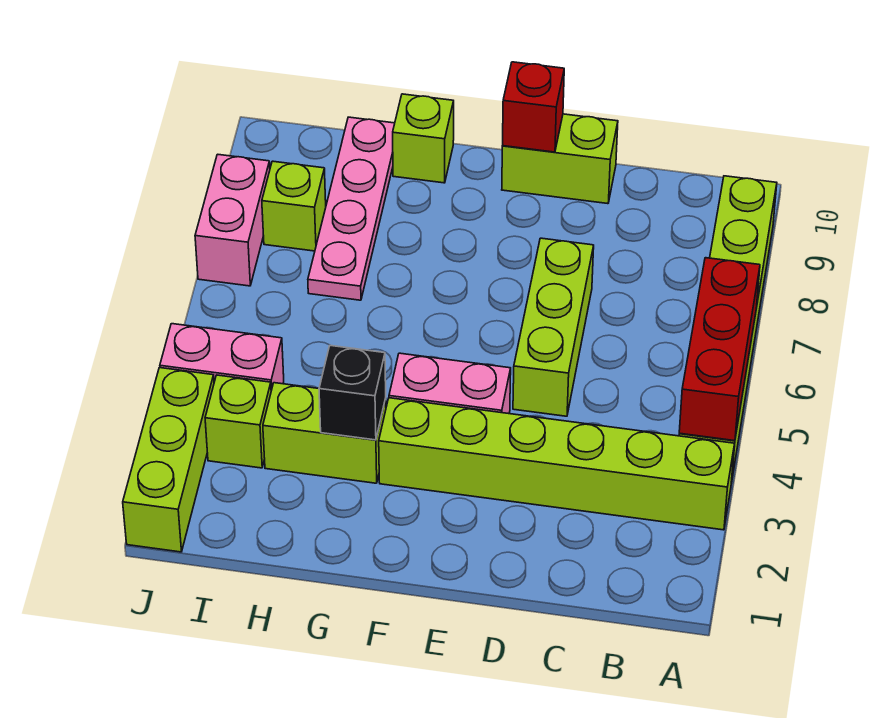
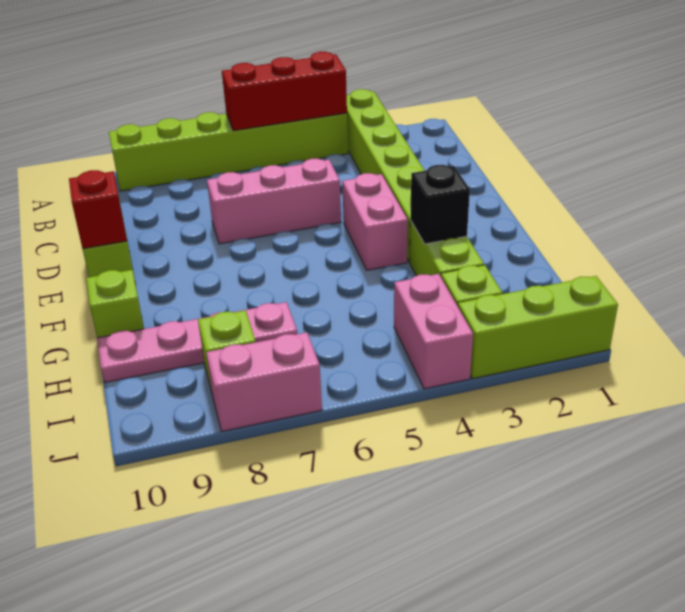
lime 1x3 brick [513,238,594,416] -> pink 1x3 brick [207,159,341,244]

